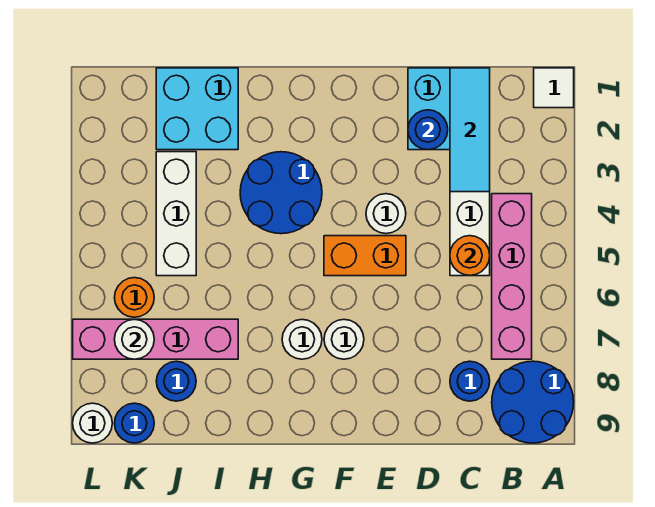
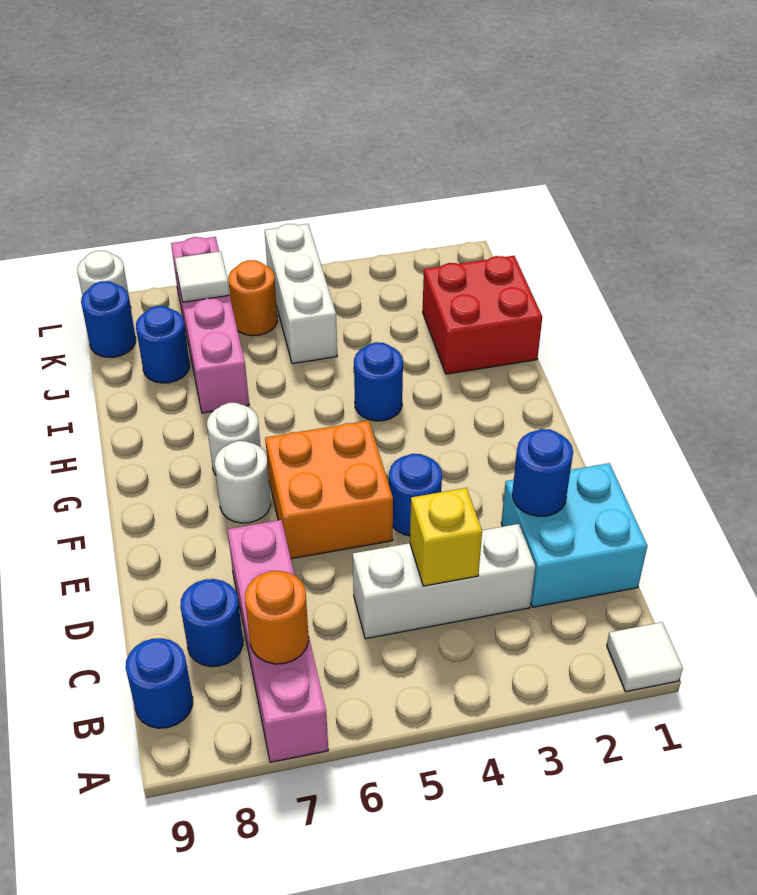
blue 2x2 round brick [492,361,574,443] -> blue 1x1 round brick [126,638,193,728]
pink 1x4 brick [492,194,532,359] -> pink 1x4 brick turned to [227,520,328,762]
cyan 1x3 tile [450,68,490,192] -> none
none -> yellow 1x1 brick [410,488,482,586]
orange 1x1 round brick [450,236,490,276] -> orange 1x1 round brick moved to [245,571,309,664]
white 1x1 round brick [366,194,406,234] -> blue 1x1 round brick [389,454,442,536]
orange 1x2 brick [324,236,406,276] -> orange 2x2 brick [265,421,393,559]
blue 2x2 round brick [240,152,322,234] -> blue 1x1 round brick [354,342,403,421]
cyan 2x2 brick [156,68,238,150] -> red 2x2 brick [423,256,542,374]
white 1x3 brick [156,152,196,276] -> white 1x3 brick turned to [265,224,337,364]
white 1x1 round brick [114,319,154,359] -> white 1x1 tile [175,251,229,302]

